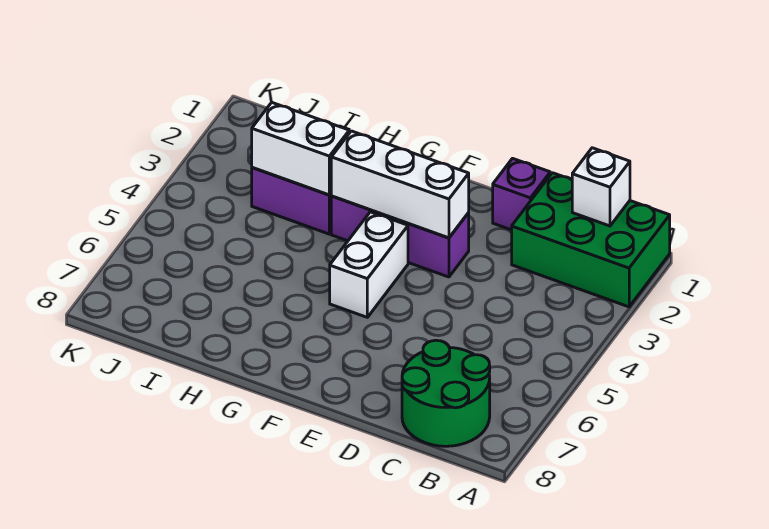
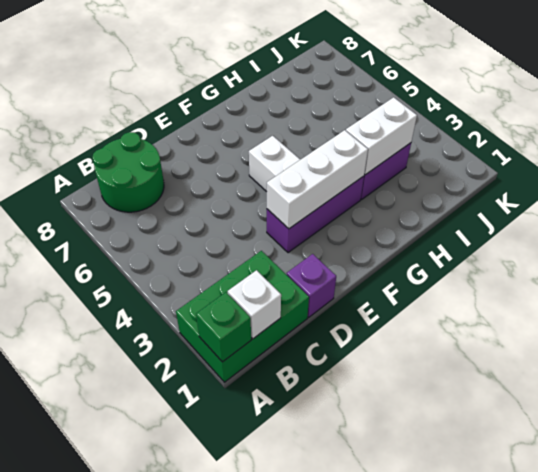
none -> green 1x1 brick [196,292,251,362]

